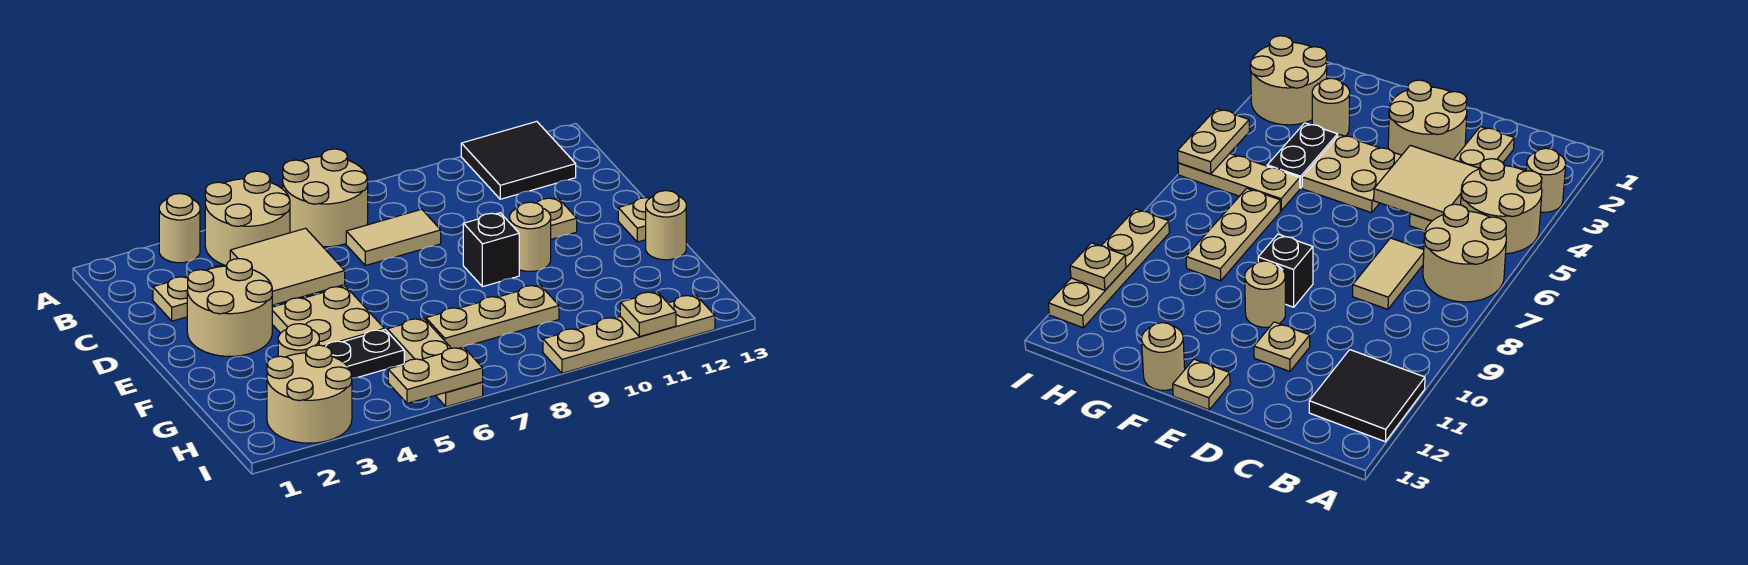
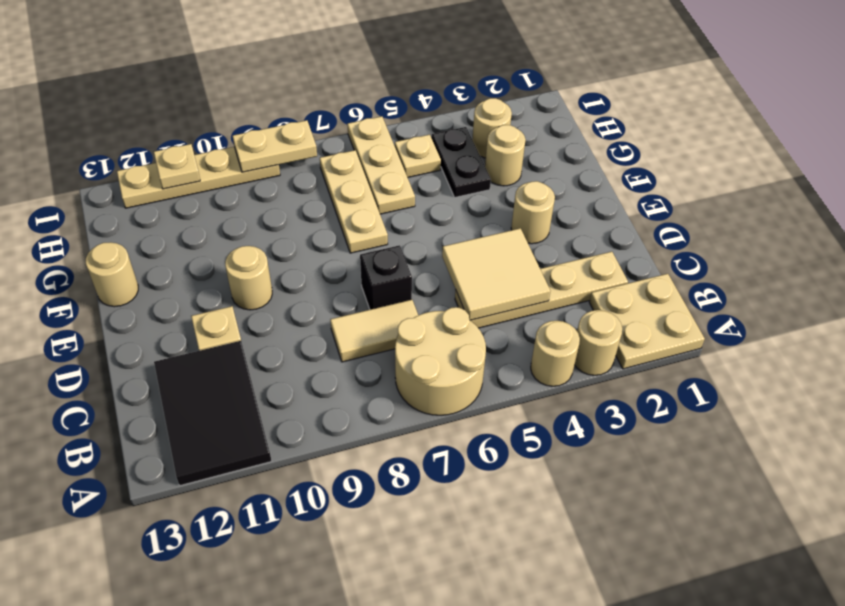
tan 2x2 round brick [205,171,290,266] -> tan 1x1 round brick [531,321,580,386]
black 2x2 tile [461,121,576,199] -> black 2x3 tile [154,341,272,485]
tan 2x2 round brick [187,259,272,356] -> tan 1x1 round brick [511,181,555,244]
tan 2x2 plate [272,286,384,346] -> tan 2x2 plate moved to [589,274,705,369]
black 1x1 brick [463,213,519,287] -> black 1x1 brick moved to [360,245,412,310]
tan 1x1 plate [618,198,650,242] -> tan 1x1 plate moved to [395,135,441,178]
black 1x2 plate [326,330,404,378] -> black 1x2 plate turned to [431,127,491,197]
tan 1x3 plate [426,285,559,348] -> tan 1x3 plate turned to [320,150,388,253]
tan 2x2 round brick [267,345,352,443] -> tan 1x1 round brick [472,98,512,158]
tan 1x2 plate [388,347,483,403] -> tan 1x2 plate moved to [233,120,317,172]

